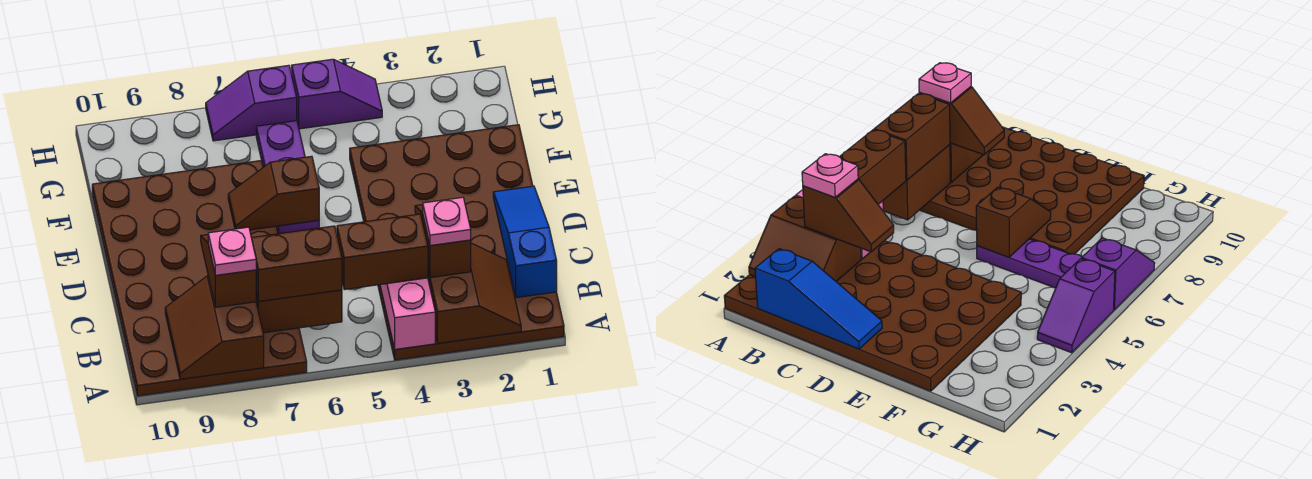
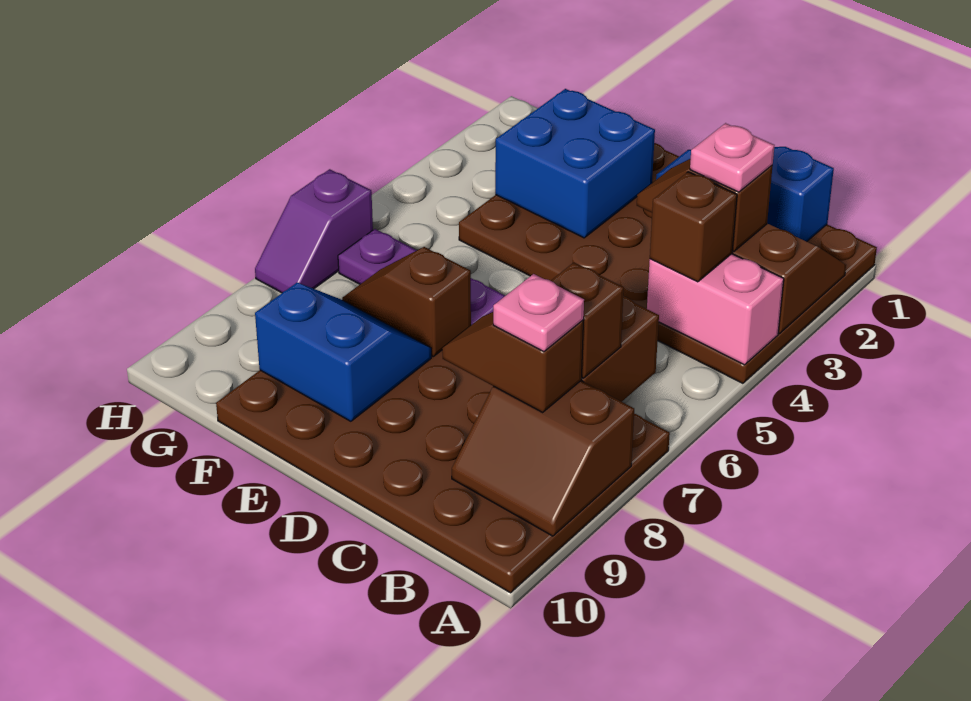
brown 1x2 brick [337,214,428,290] -> brown 1x1 brick [650,172,737,282]
brown 1x2 brick [252,226,342,302] -> brown 1x1 brick [551,263,624,378]
none -> blue 2x2 brick [495,89,655,238]
brown 1x2 slope [228,156,319,230] -> brown 1x2 slope turned to [342,247,471,356]
none -> blue 2x2 slope [255,283,431,421]
purple 1x2 slope [292,59,382,129] -> none

